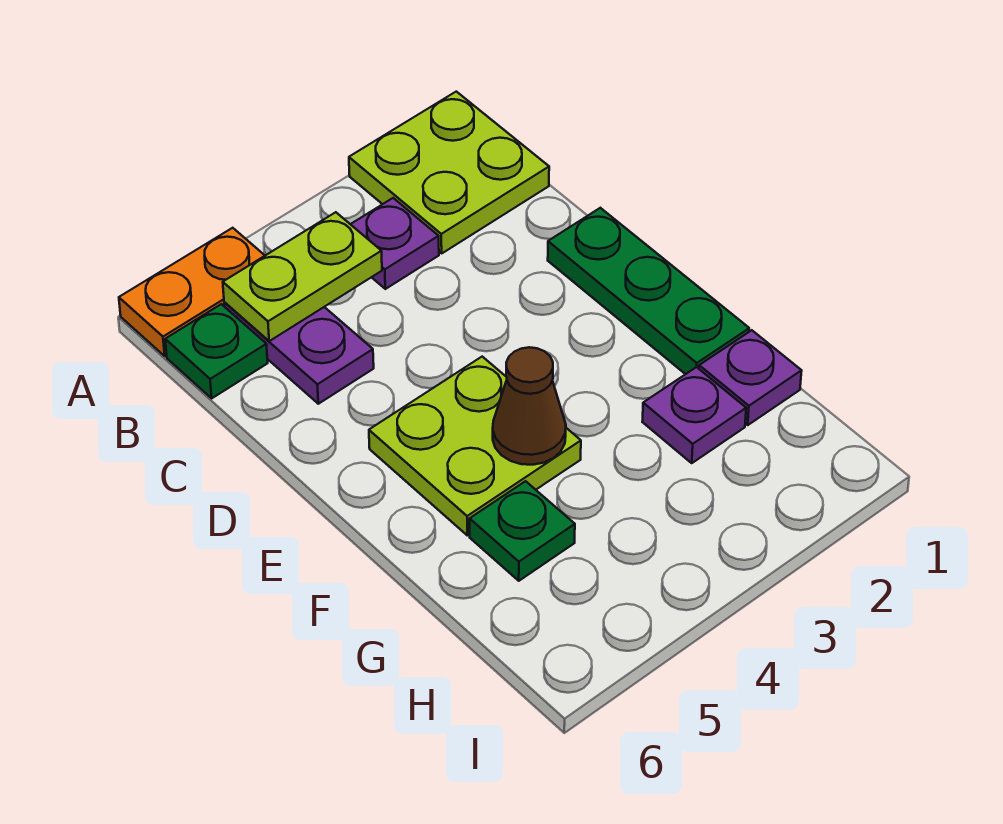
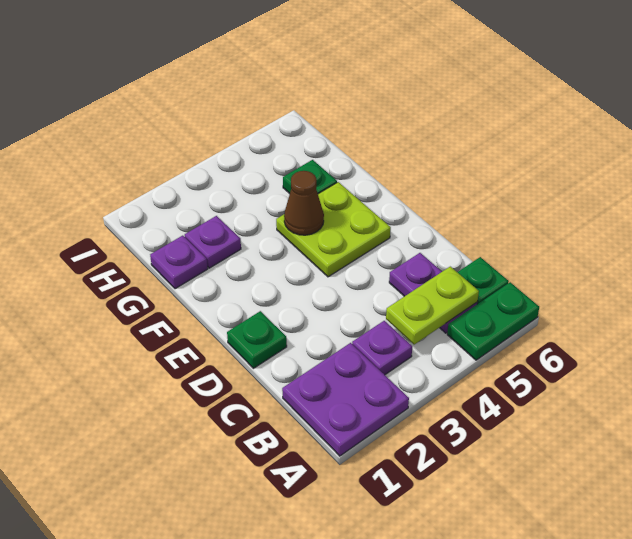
lime 2x2 plate [349,92,549,253] -> purple 2x2 plate [282,343,409,456]
orange 1x2 plate [119,228,265,356] -> green 1x2 plate [447,282,539,360]
green 1x3 plate [548,208,749,374] -> green 1x1 plate [227,311,287,368]

